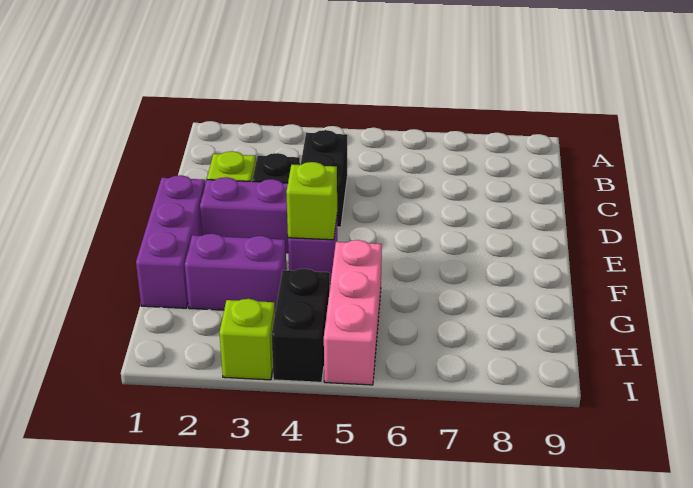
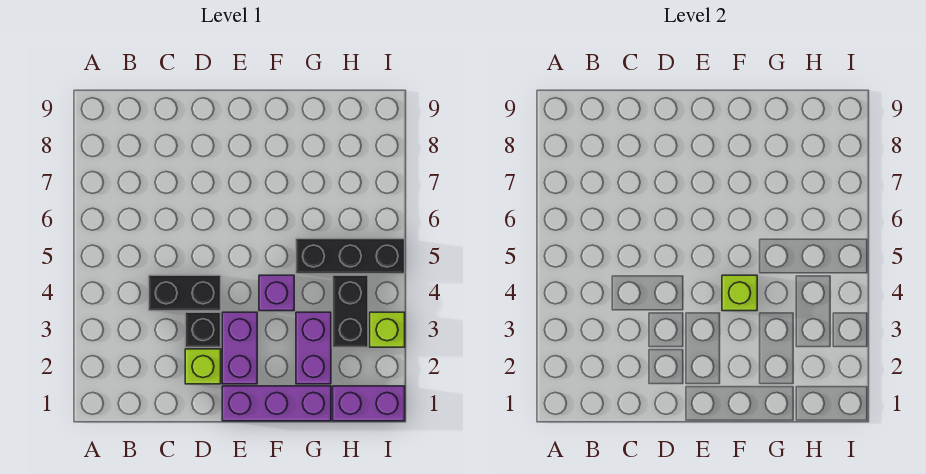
pink 1x3 brick [324,240,382,385] -> black 1x3 brick [296,239,405,274]
none -> purple 1x2 brick [333,386,405,421]
black 1x2 brick [271,269,330,382] -> black 1x2 brick turned to [333,275,368,347]

